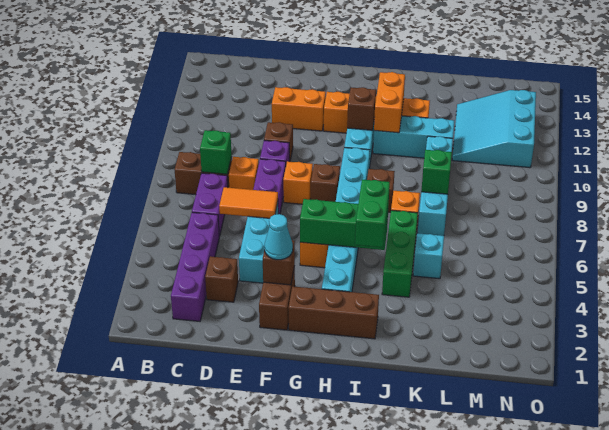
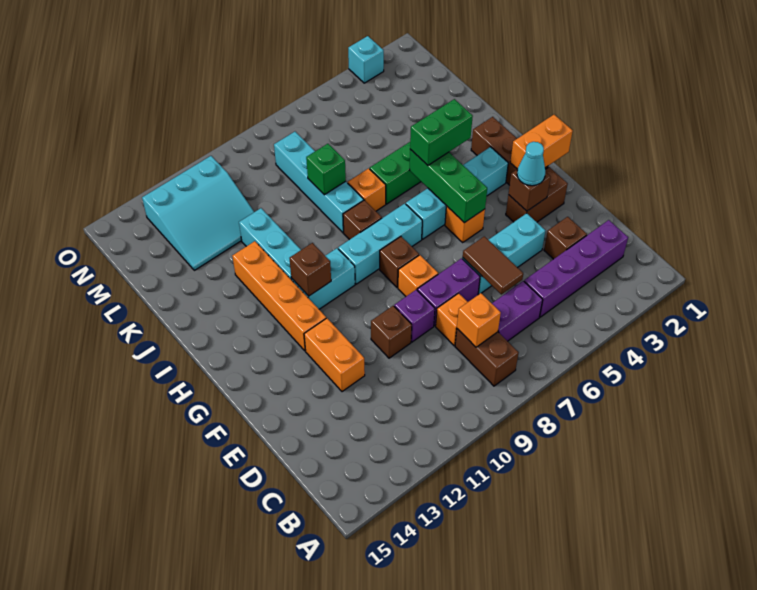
green 1x1 brick [200,130,232,174] -> orange 1x1 brick [457,293,501,347]
orange 1x2 tile [219,187,278,218] -> brown 1x2 tile [463,236,523,294]
orange 1x2 brick [374,72,405,133] -> orange 1x2 brick moved to [510,115,573,169]
cyan 1x1 brick [413,233,444,279] -> cyan 1x1 brick moved to [348,36,384,83]
cyan 1x4 brick [418,136,453,236] -> cyan 1x4 brick turned to [274,132,364,233]

